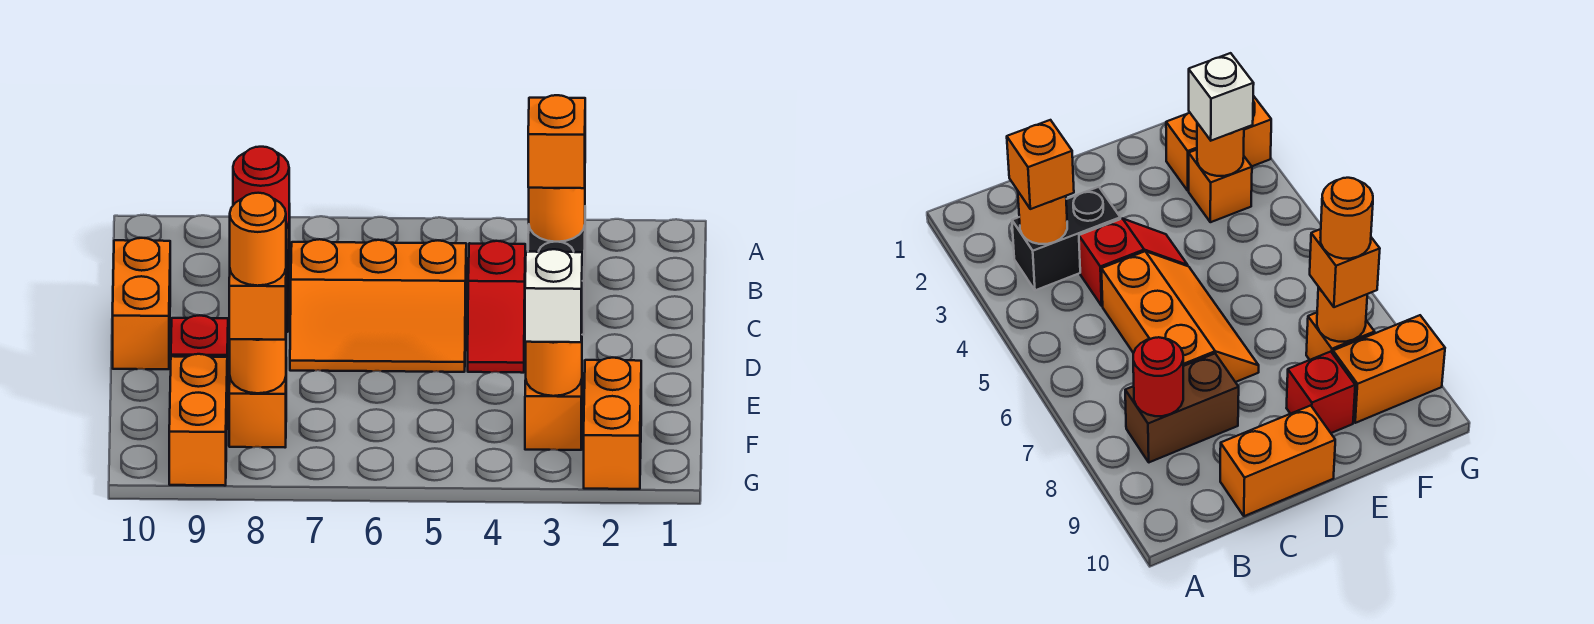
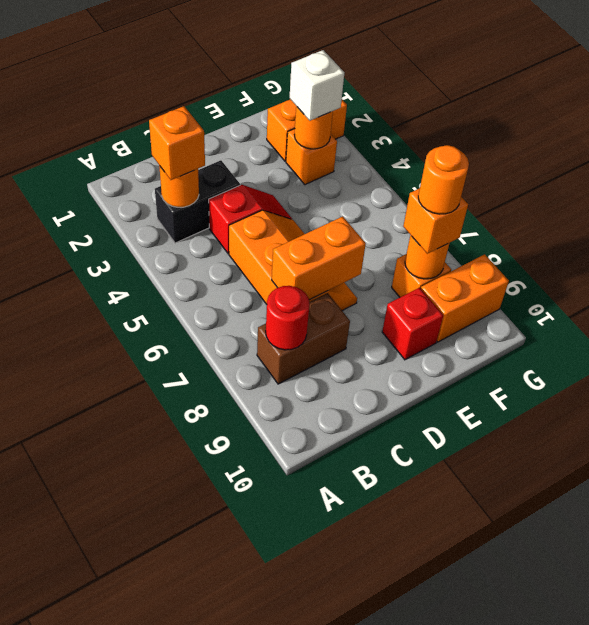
orange 1x2 brick [113,238,170,369] -> orange 1x2 brick moved to [272,216,366,300]

